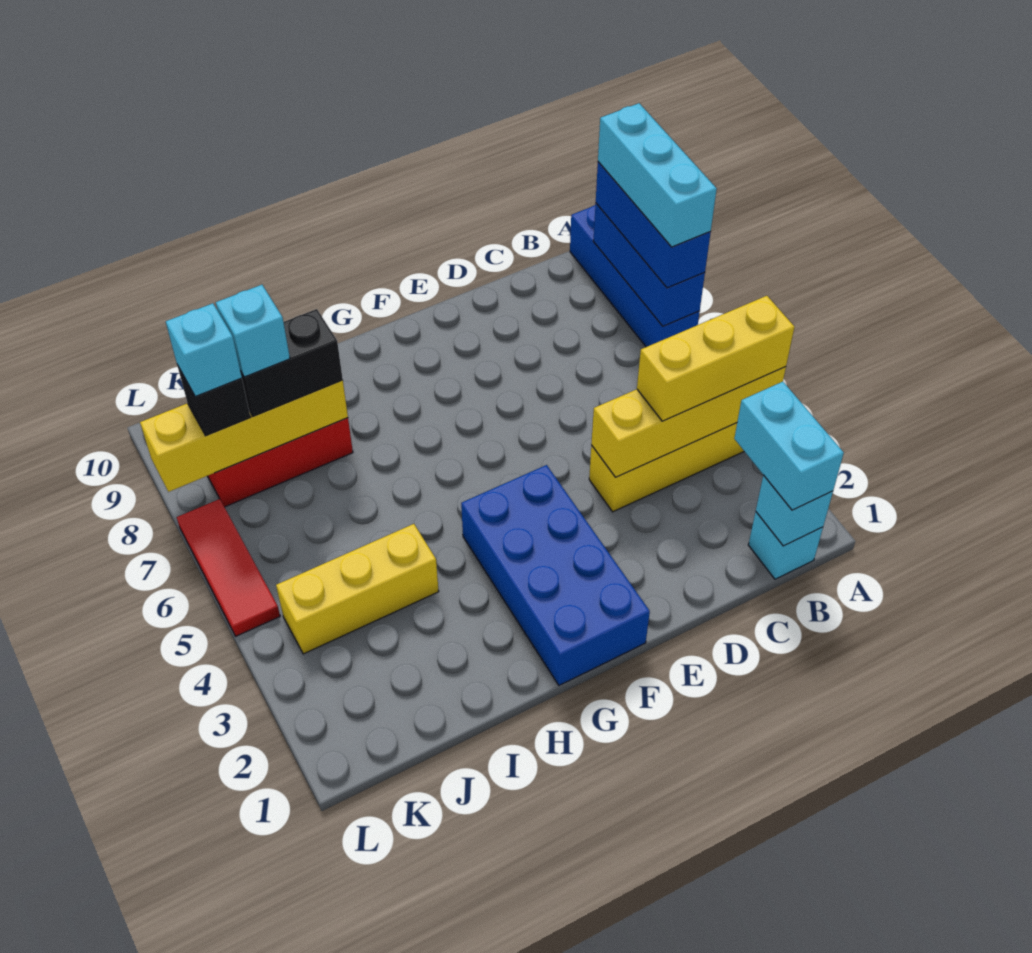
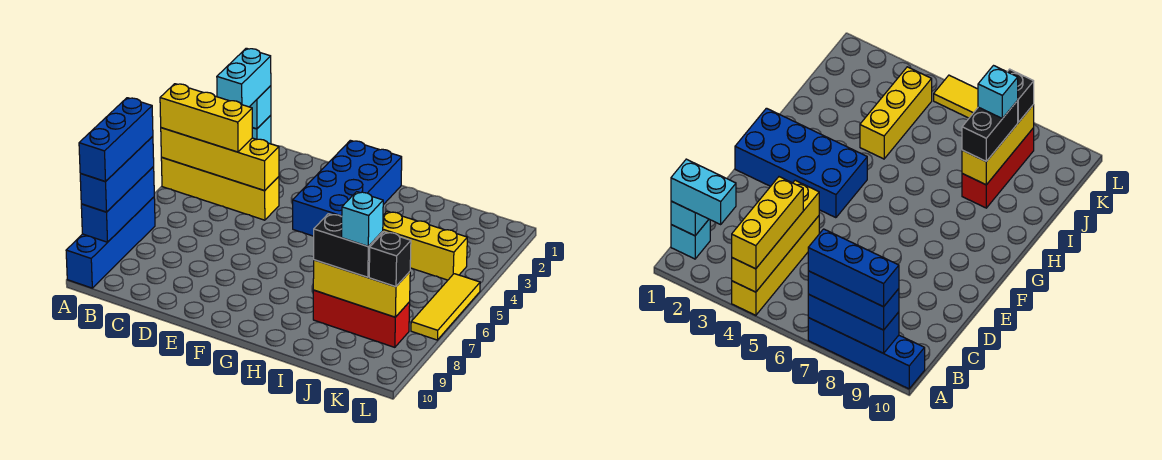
cyan 1x3 brick [598,103,717,247] -> blue 1x3 brick [79,98,153,182]
yellow 1x4 brick [140,380,348,492] -> yellow 1x3 brick [313,260,410,317]
cyan 1x1 brick [166,303,242,397] -> none
red 1x3 tile [177,499,280,636] -> yellow 1x3 tile [411,274,480,340]

